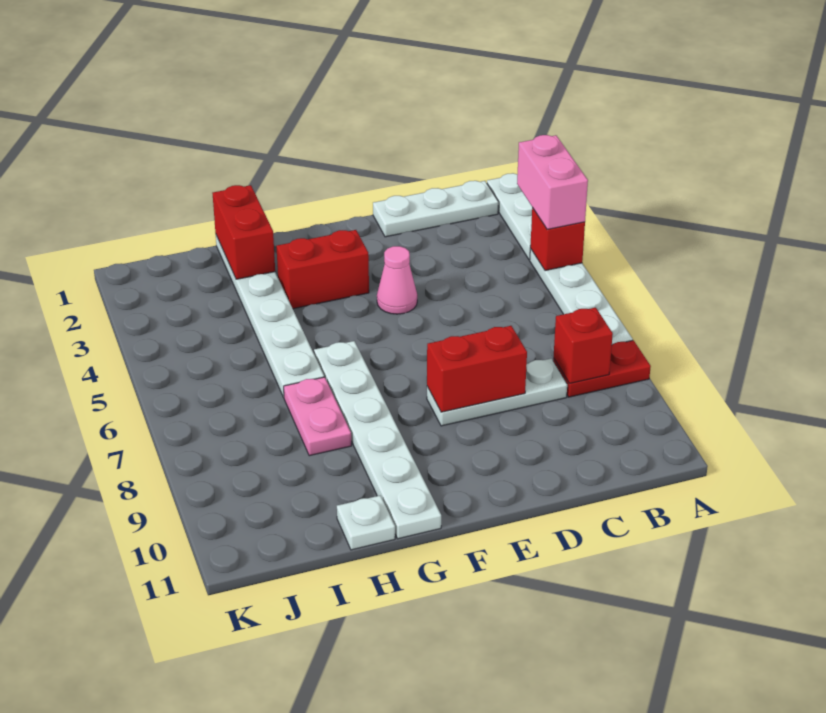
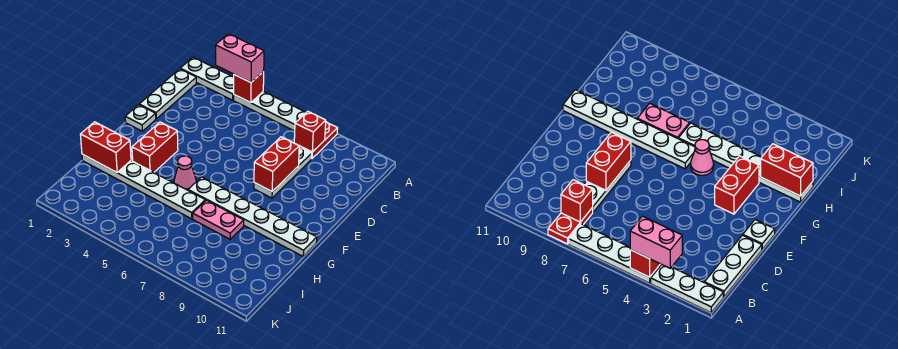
pink 1x1 cone [377,246,417,314] -> pink 1x1 cone moved to [174,156,196,190]
white 1x1 plate [337,495,395,550] -> white 1x1 plate moved to [125,105,156,131]

